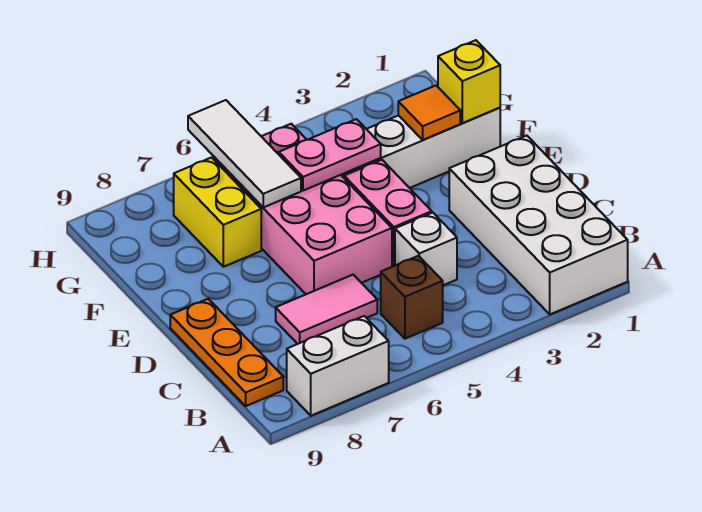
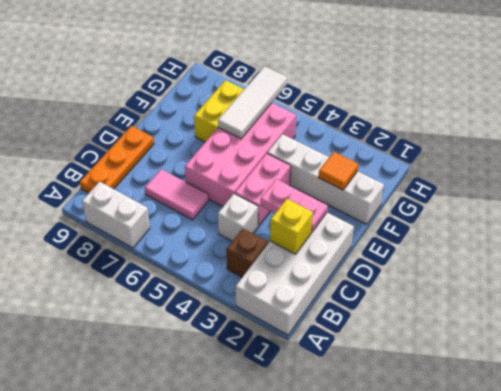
brown 1x1 brick [381,256,443,339] -> brown 1x1 brick moved to [226,228,268,277]
yellow 1x1 brick [438,40,500,123] -> yellow 1x1 brick moved to [270,199,313,254]
pink 1x2 plate [279,119,381,191] -> pink 1x2 plate moved to [260,179,328,232]

